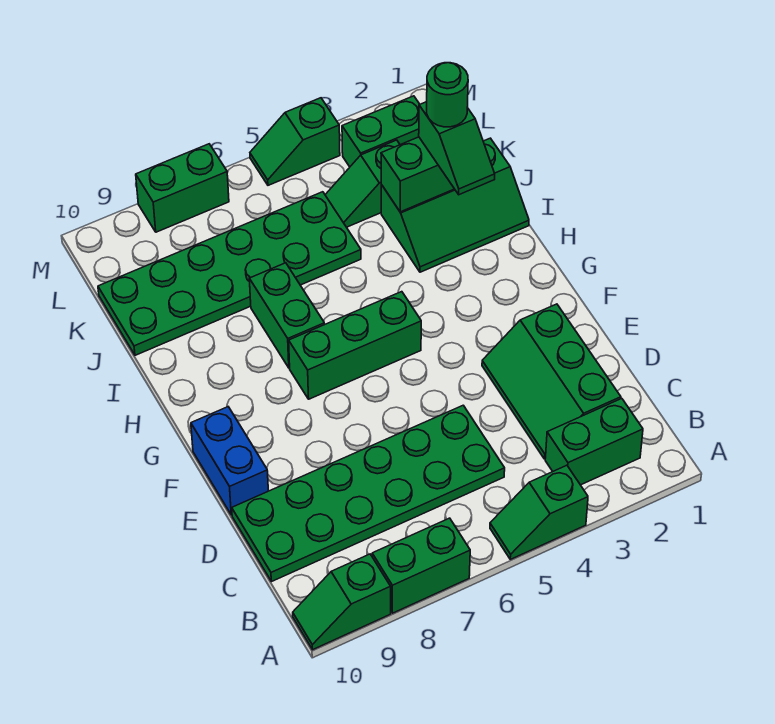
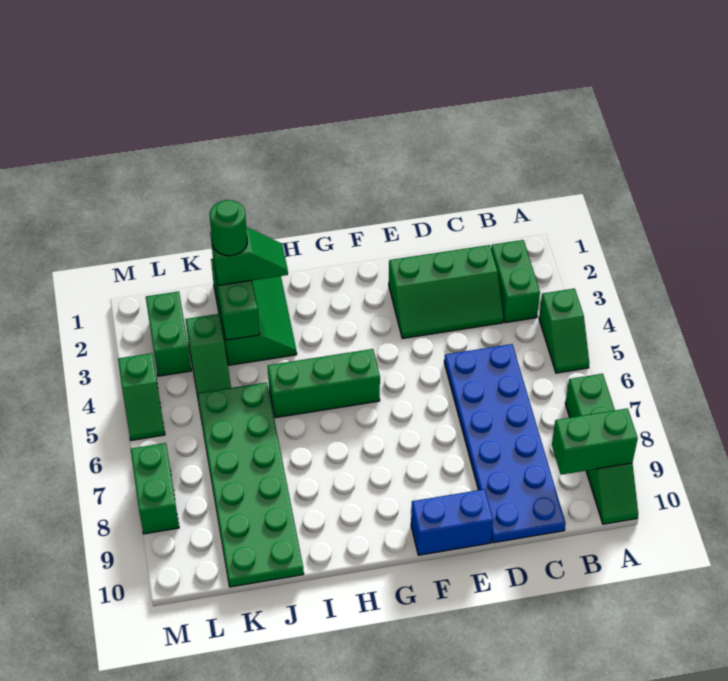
green 2x6 plate [232,405,505,582] -> blue 2x6 plate [444,344,566,543]
green 1x3 brick [289,292,421,399] -> green 1x3 brick turned to [268,349,380,418]
green 1x2 brick [249,263,324,368] -> green 1x2 brick moved to [552,408,638,475]

